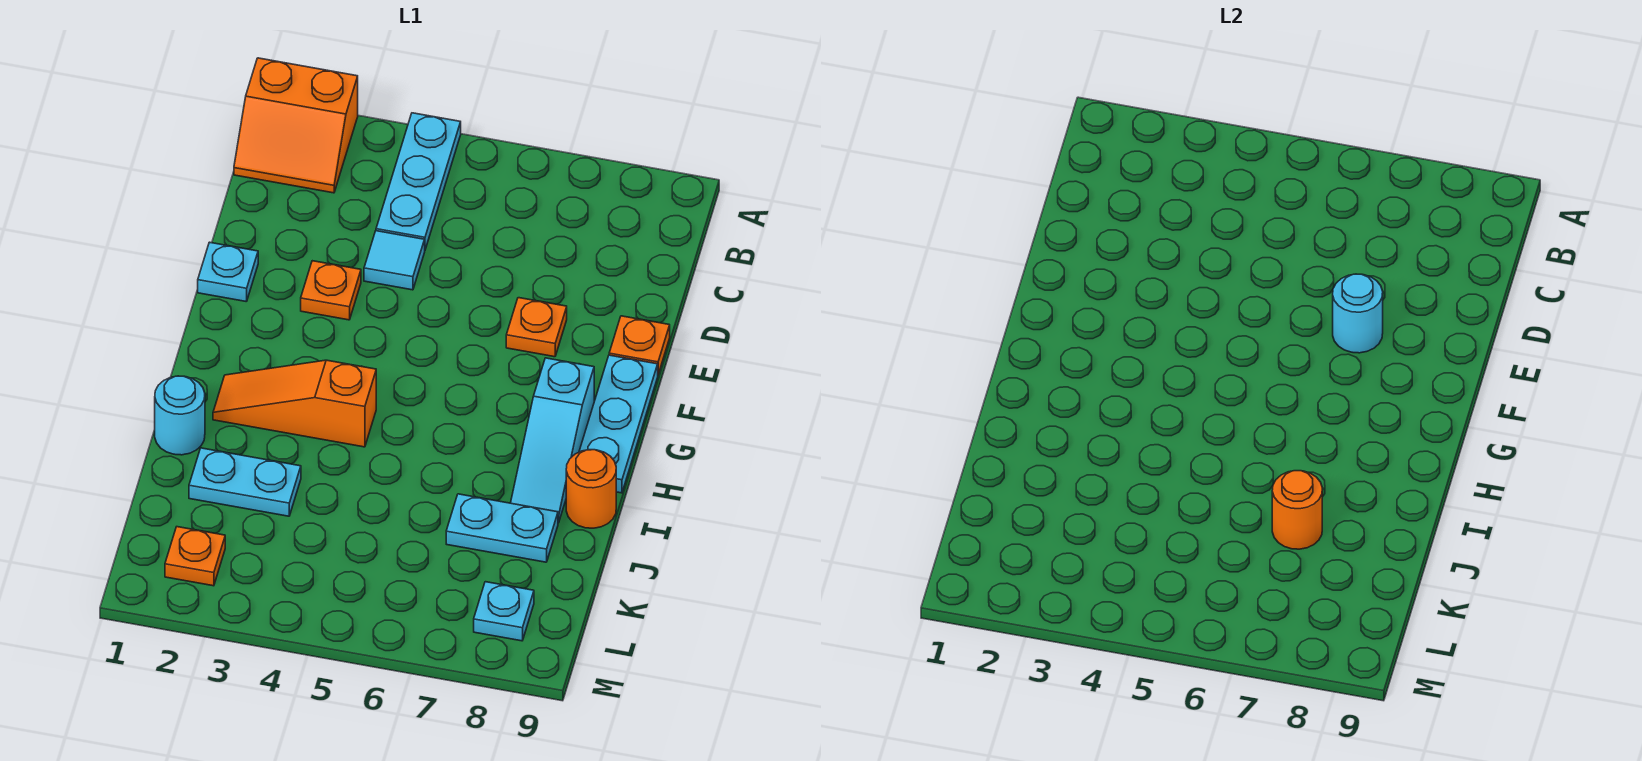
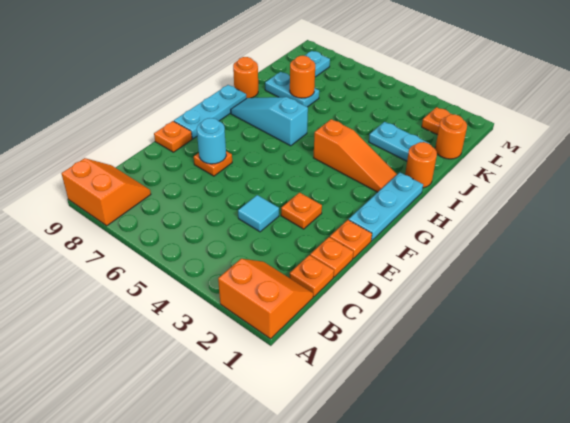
cyan 1x3 plate [376,113,461,249] -> cyan 1x3 plate moved to [349,172,423,241]
none -> orange 2x2 slope [61,158,151,226]
none -> orange 1x1 plate [290,255,334,297]
none -> orange 1x1 plate [310,237,353,277]
cyan 1x1 plate [198,242,258,302] -> orange 1x1 plate [330,220,372,259]
cyan 1x3 slope [511,358,594,523] -> cyan 1x3 slope turned to [231,97,308,146]
cyan 1x1 round brick [155,376,205,455] -> orange 1x1 round brick [405,142,437,188]
none -> orange 1x1 round brick [435,114,467,159]

